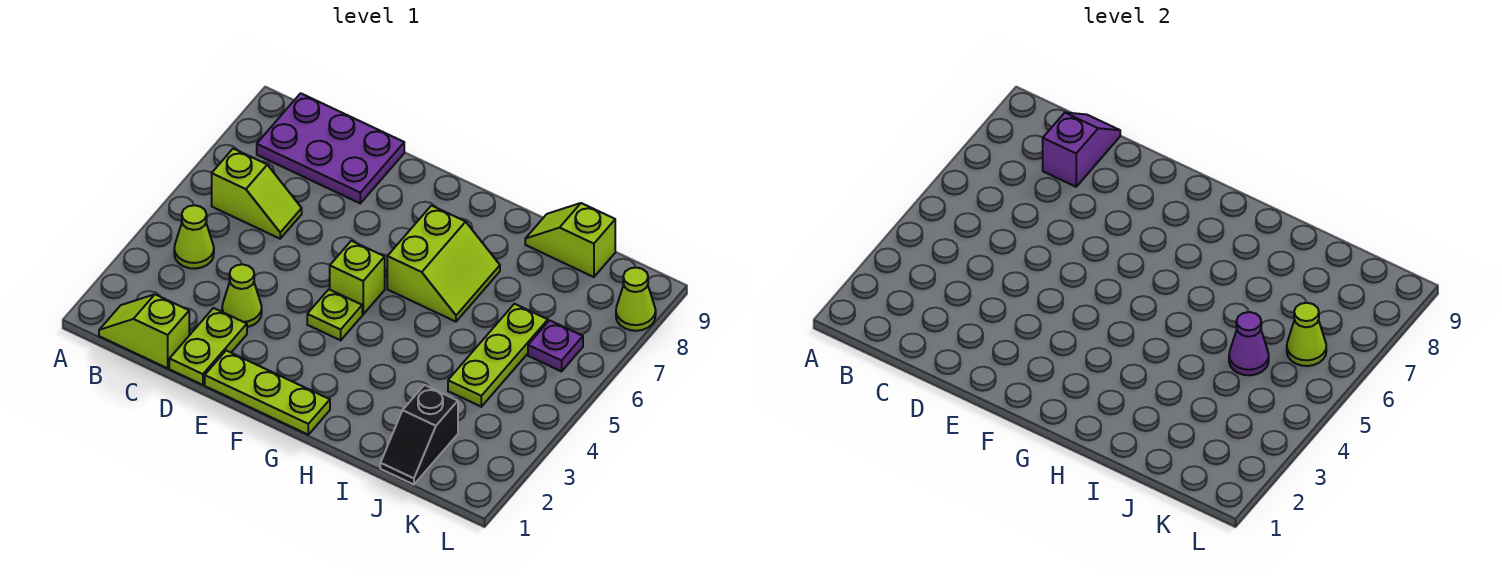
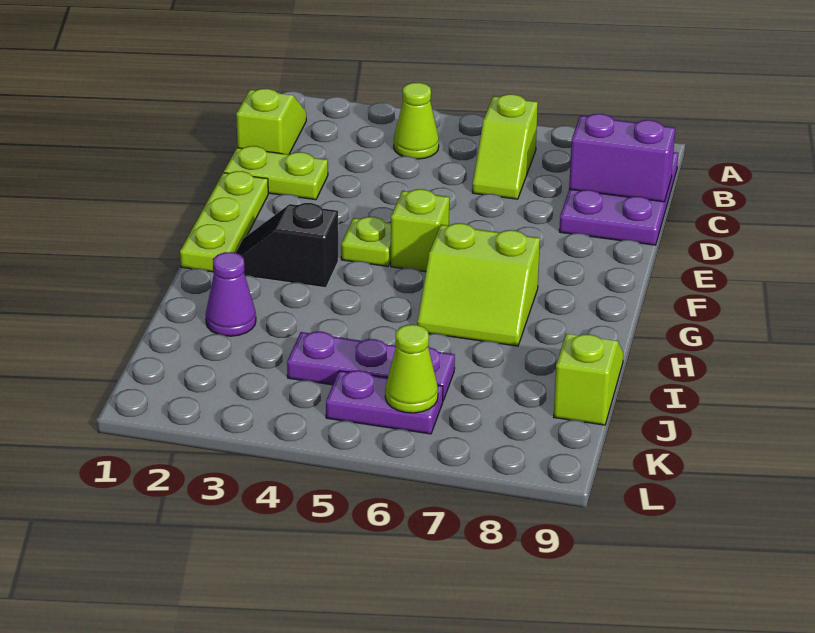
purple 1x2 slope [1043,113,1120,187] -> purple 1x2 brick [569,114,675,202]
lime 1x1 cone [222,264,262,327] -> none
black 1x2 slope [380,385,458,485] -> black 1x2 slope moved to [236,203,338,288]
lime 1x3 plate [448,304,548,407] -> purple 1x3 plate [287,332,455,400]
purple 1x1 cone [1229,312,1269,375] -> purple 1x1 cone moved to [206,252,256,336]
purple 1x1 plate [528,320,583,371] -> purple 1x2 plate [326,371,443,434]
lime 1x1 cone [616,267,656,331] -> none

